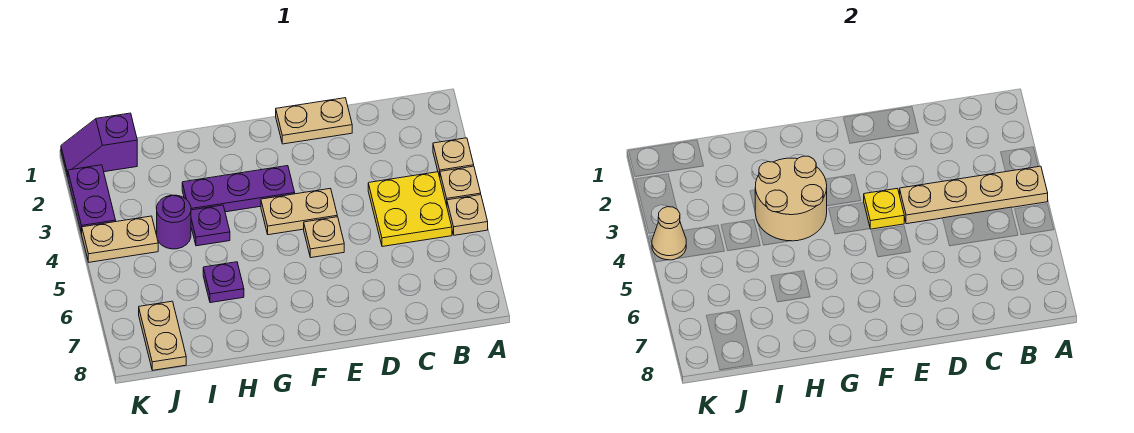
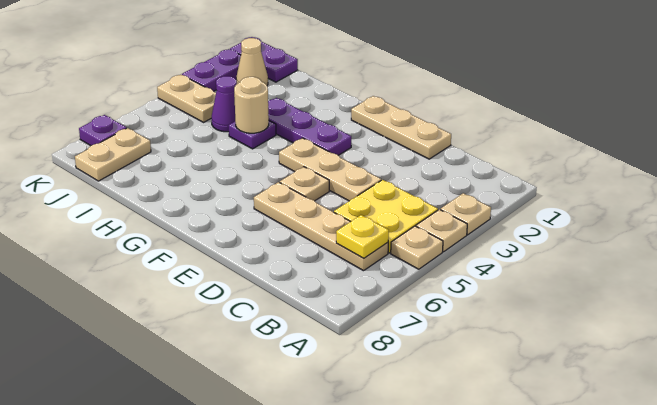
tan 1x4 plate [900,166,1048,224] -> tan 1x4 plate moved to [254,182,388,271]
tan 1x2 plate [276,98,352,144] -> tan 1x3 plate [351,96,451,159]
tan 1x2 plate [261,188,337,235] -> tan 1x3 plate [279,138,381,201]
yellow 1x1 plate [864,188,904,229] -> yellow 1x1 plate moved to [336,215,389,258]
tan 2x2 round brick [755,156,827,241] -> tan 1x1 round brick [234,77,269,133]
purple 1x1 plate [203,262,244,303] -> purple 1x1 plate moved to [79,115,127,146]
purple 1x1 round brick [157,195,191,249] -> purple 1x1 cone [211,76,237,132]
purple 1x2 slope [61,113,137,177] -> purple 1x2 plate [230,37,298,82]
tan 1x1 cone [652,207,686,260] -> tan 1x1 cone moved to [236,38,268,85]

